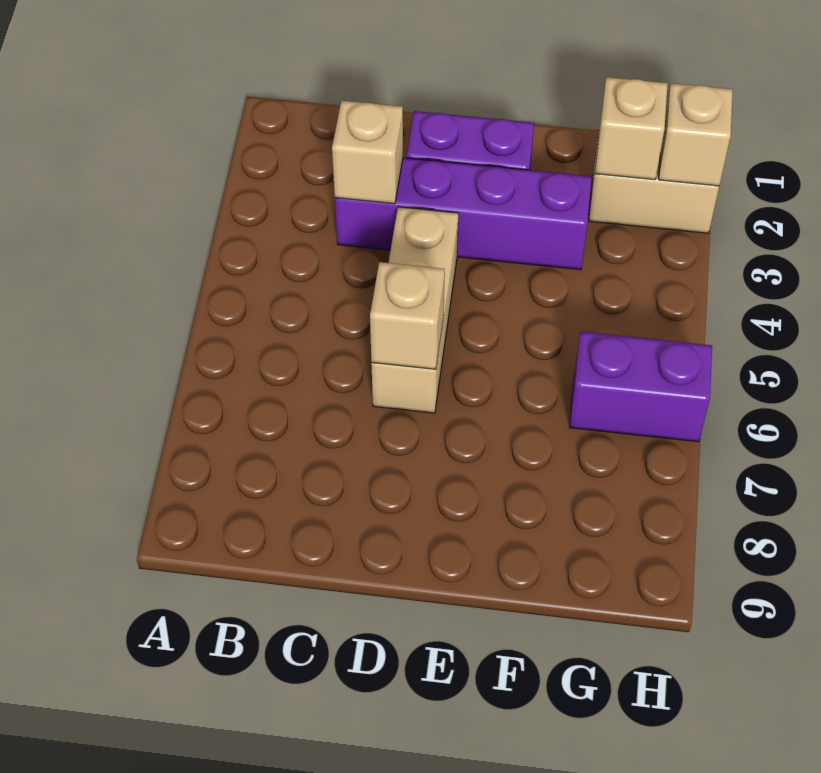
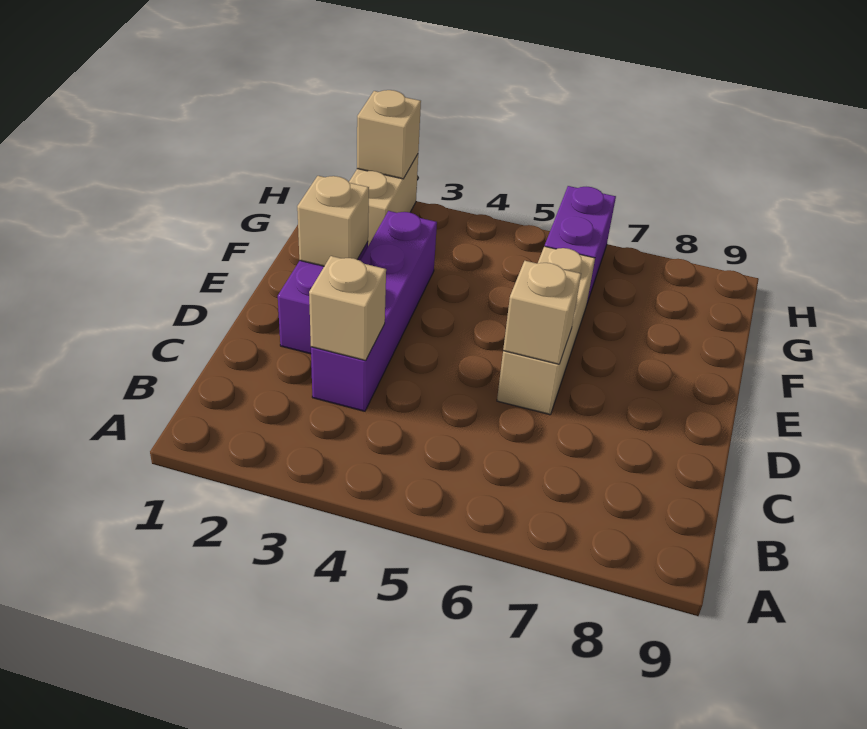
tan 1x3 brick [371,207,459,413] -> tan 1x3 brick turned to [497,246,595,415]
tan 1x1 brick [595,77,668,180] -> tan 1x1 brick moved to [297,176,369,266]

